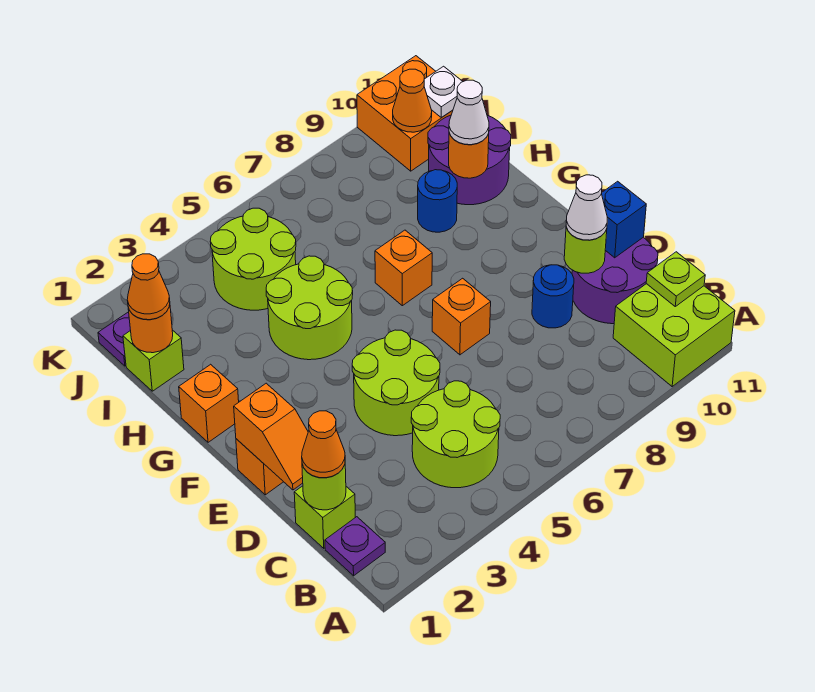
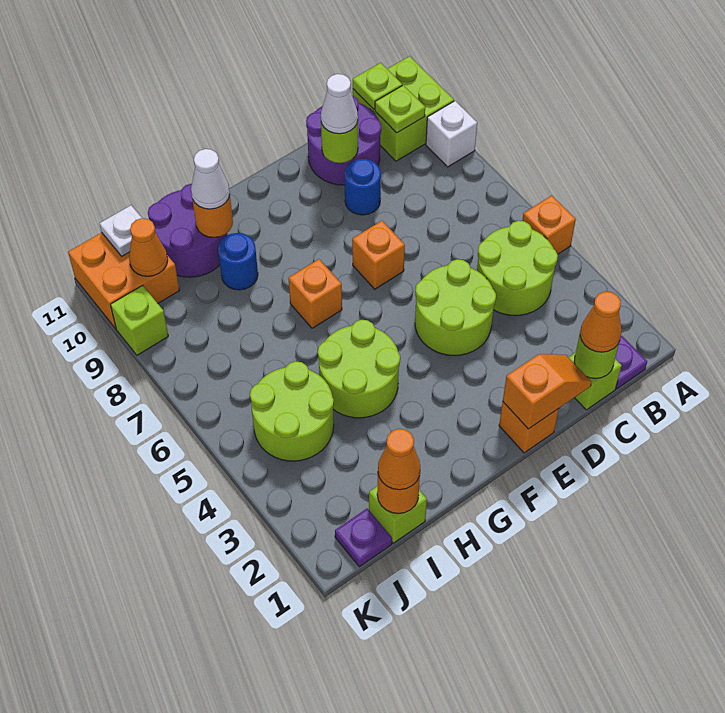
none -> white 1x1 brick [426,101,477,167]
none -> lime 1x1 plate [375,85,425,133]
blue 1x1 brick [601,181,646,258] -> none
orange 1x1 brick [179,364,239,442] -> orange 1x1 brick moved to [522,195,576,254]
none -> lime 1x1 brick [110,285,168,355]

